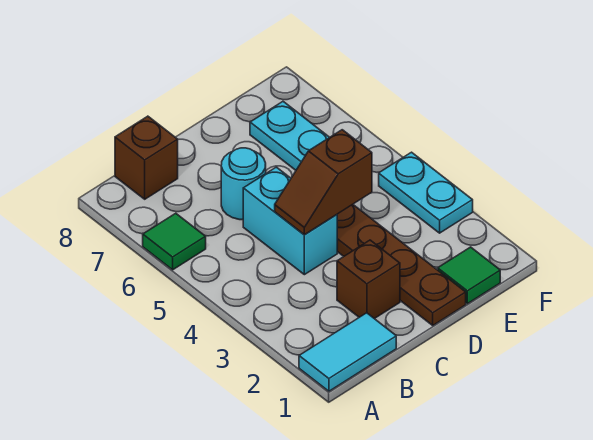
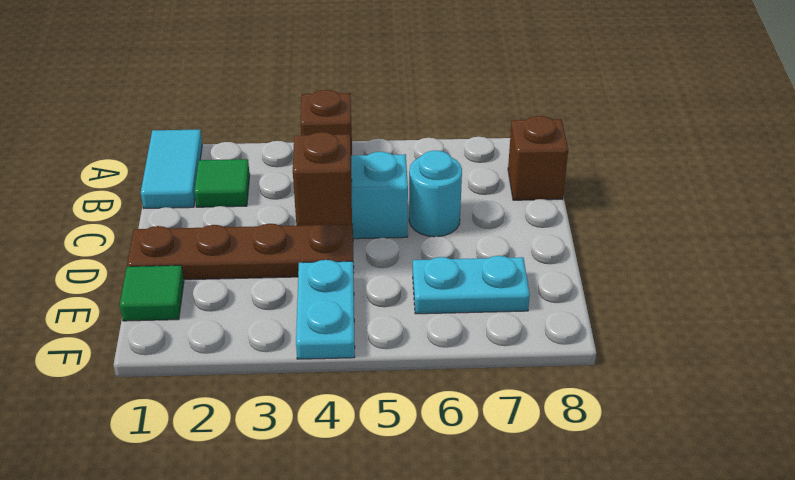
green 1x1 tile [143,213,206,270] -> green 1x1 tile moved to [194,159,250,207]
brown 1x1 brick [337,240,400,319] -> brown 1x1 brick moved to [301,90,352,156]
cyan 1x2 plate [379,152,473,233] -> cyan 1x2 plate turned to [296,260,355,359]

